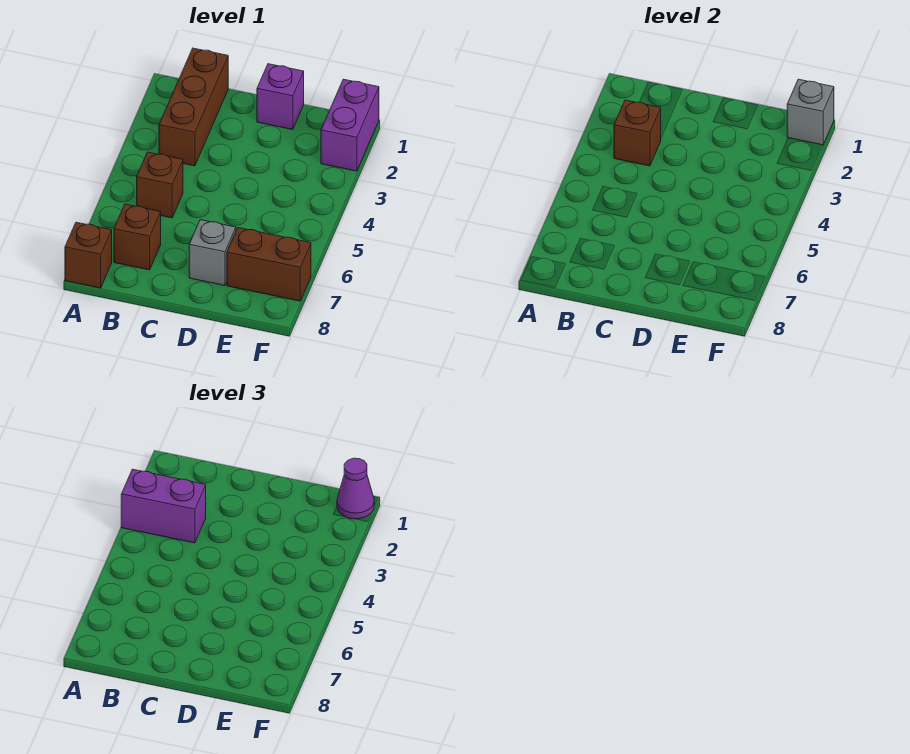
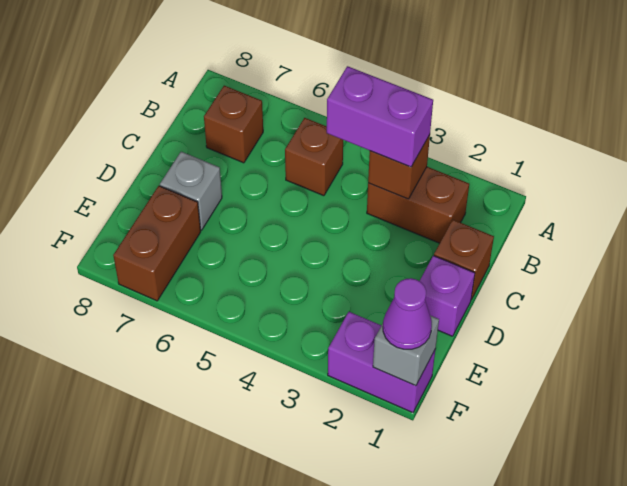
purple 1x2 brick [121,469,206,543] -> purple 1x2 brick turned to [327,66,433,167]
brown 1x1 brick [65,222,112,288] -> brown 1x1 brick moved to [434,220,494,300]
brown 1x3 brick [159,48,228,166] -> brown 1x2 brick [367,167,469,243]

